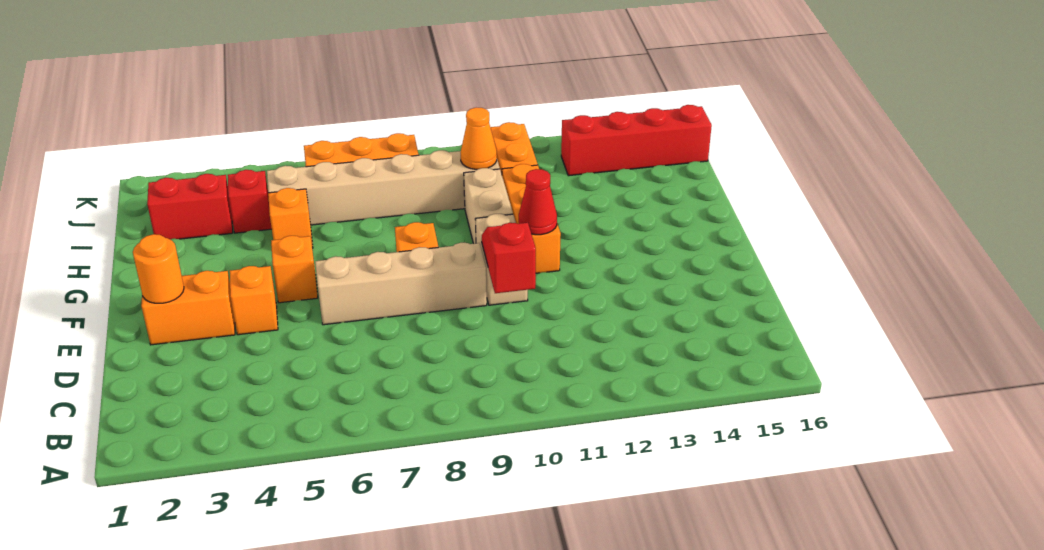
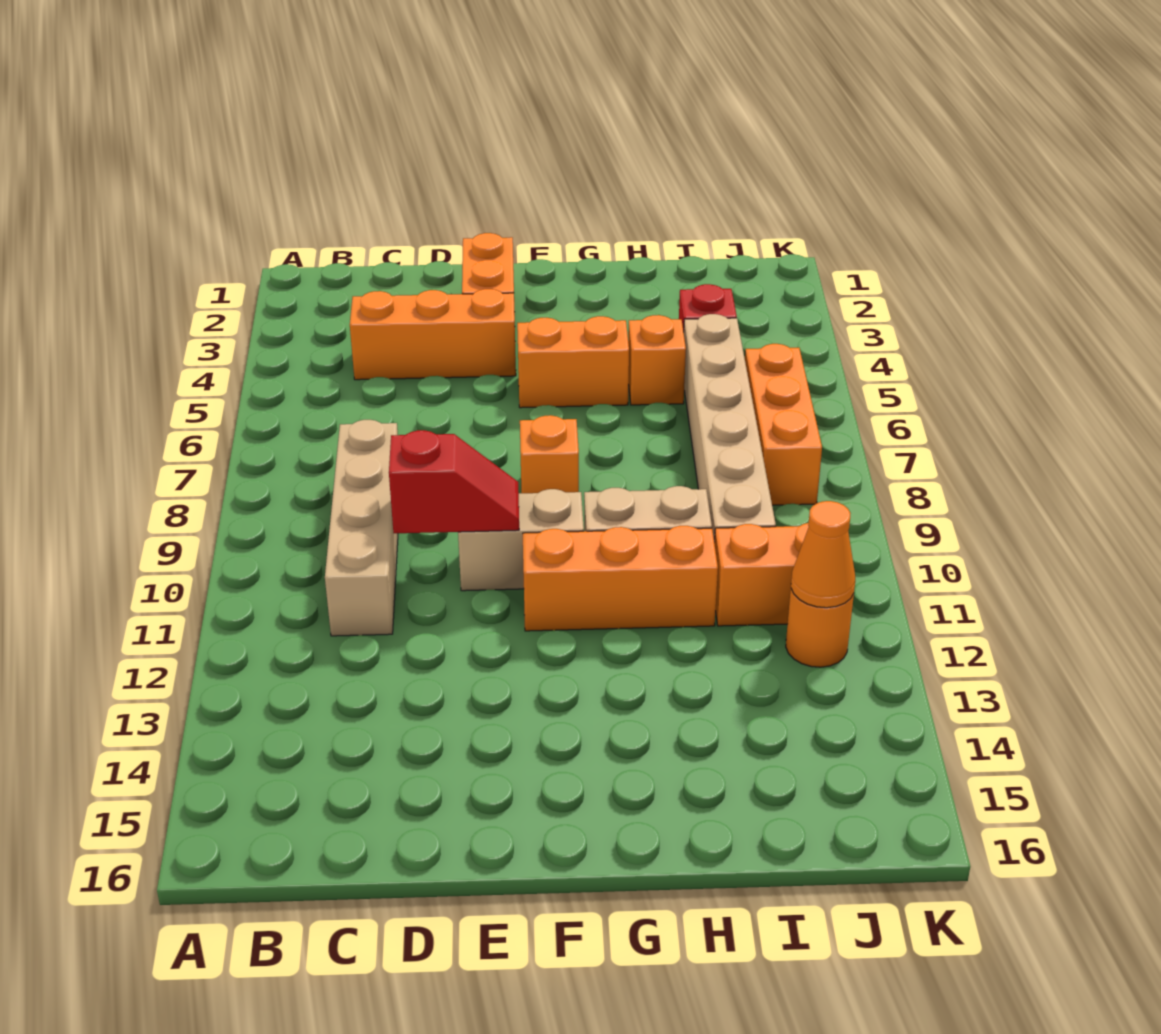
orange 1x1 round brick [133,234,184,303] -> orange 1x1 round brick moved to [786,589,854,667]
orange 1x1 brick [230,266,278,335] -> orange 1x3 brick [350,289,516,380]
tan 1x4 brick [315,243,487,325] -> tan 1x4 brick moved to [325,420,398,636]
orange 1x1 brick [271,236,318,303] -> orange 1x2 brick [517,316,629,408]
red 1x1 cone [519,169,557,235] -> none
red 1x2 brick [147,174,233,239] -> none
orange 1x1 cone [461,108,497,169] -> orange 1x1 cone moved to [791,501,855,608]
red 1x4 brick [561,105,712,176] -> none

